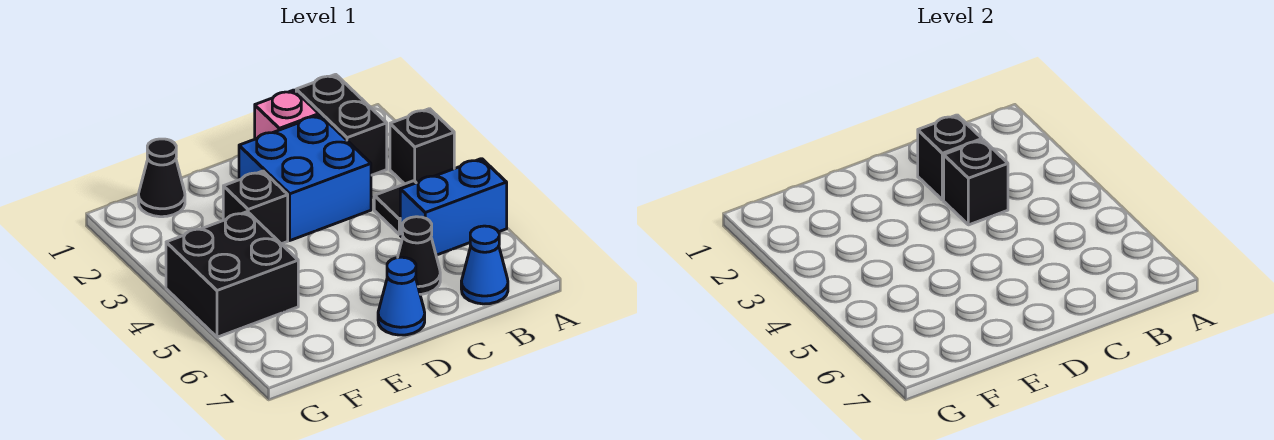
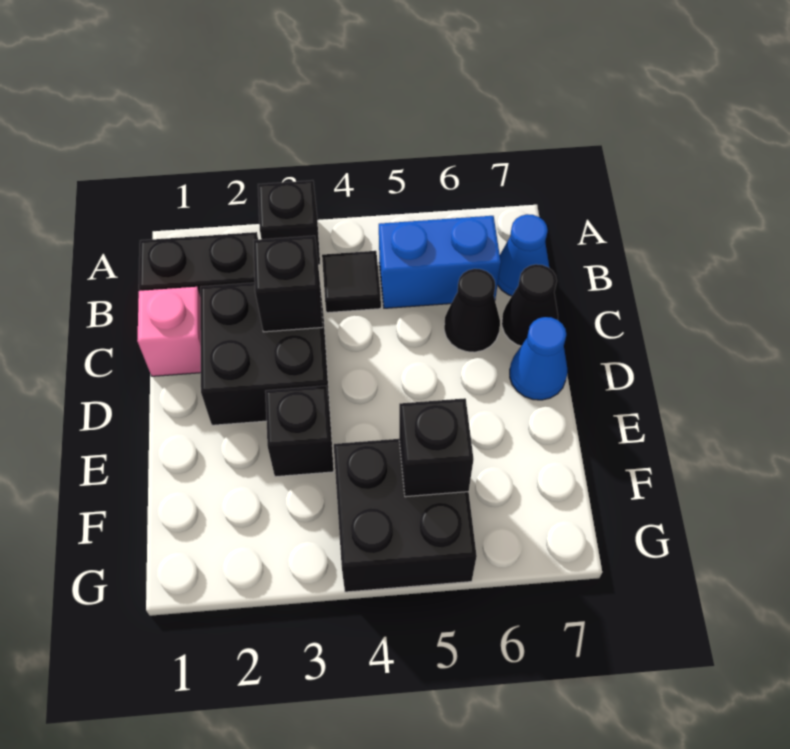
blue 1x2 brick [400,159,507,255] -> blue 1x2 brick turned to [379,216,501,308]
blue 2x2 brick [239,115,371,240] -> black 2x2 brick [200,283,330,425]
black 1x1 brick [918,115,982,200] -> black 1x1 brick moved to [399,398,473,497]
black 1x1 cone [138,139,185,217] -> black 1x1 cone moved to [502,264,558,346]

